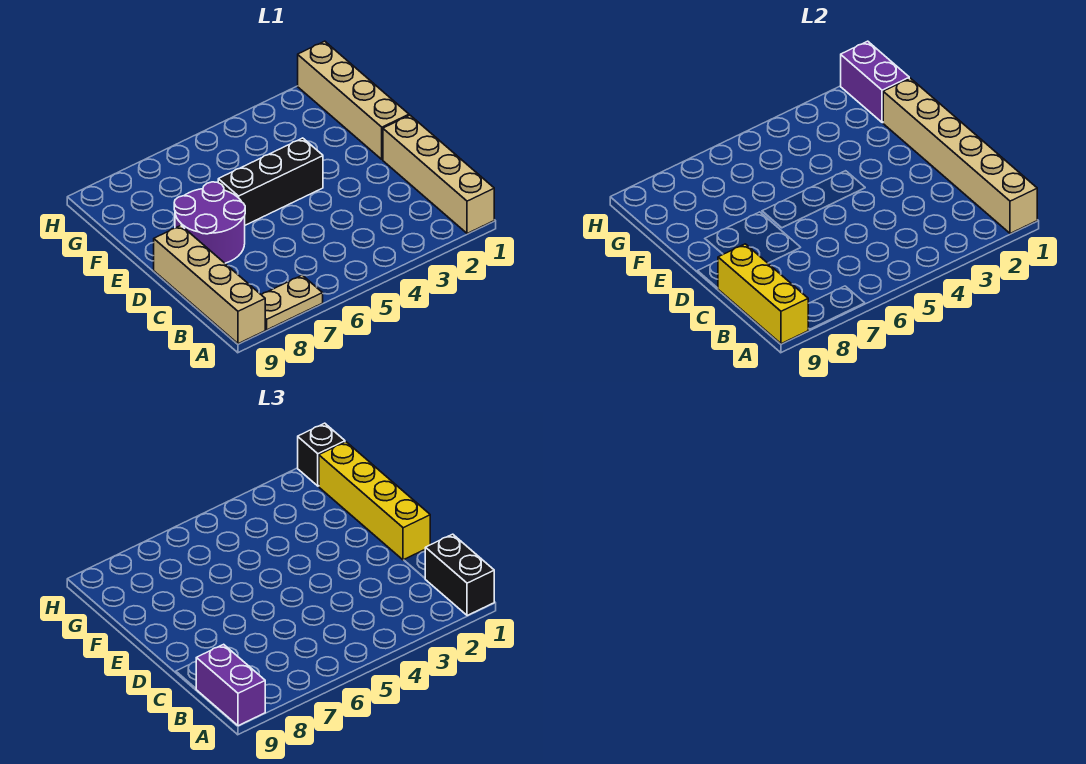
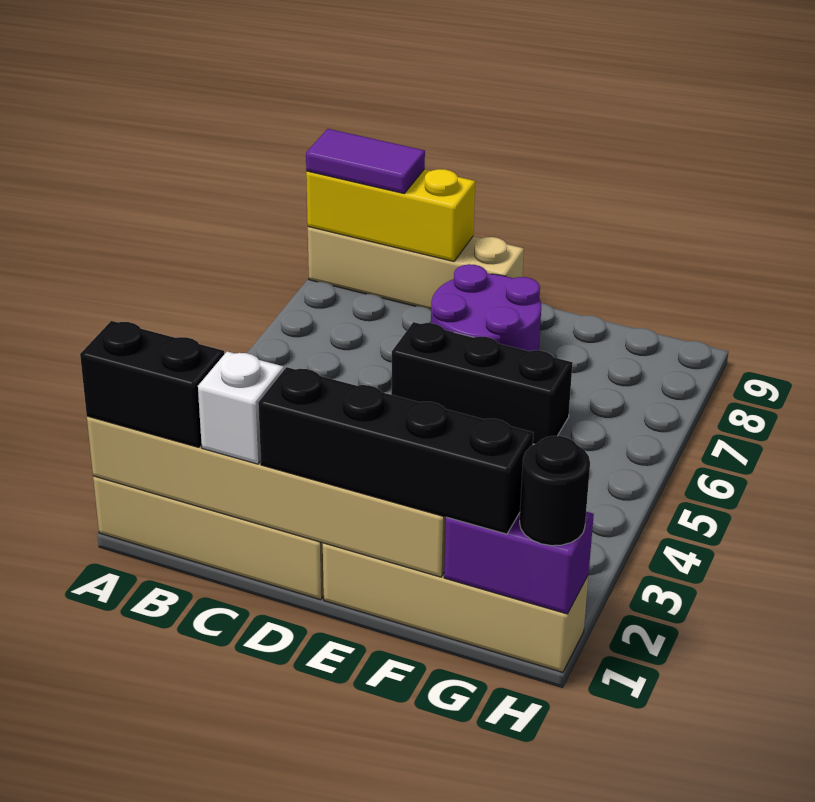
tan 1x2 plate [262,275,323,330] -> none
purple 1x2 brick [196,644,265,726] -> purple 1x2 tile [306,129,425,193]
none -> white 1x1 brick [198,351,284,464]
yellow 1x4 brick [319,442,430,560] -> black 1x4 brick [258,367,533,534]
black 1x3 brick [218,138,323,225] -> black 1x3 brick turned to [391,322,573,444]
black 1x1 brick [298,423,345,486] -> black 1x1 round brick [520,436,590,546]

